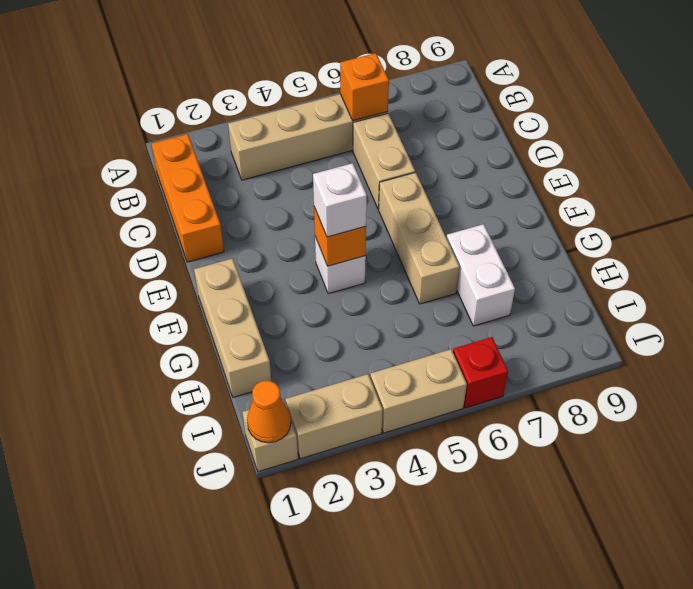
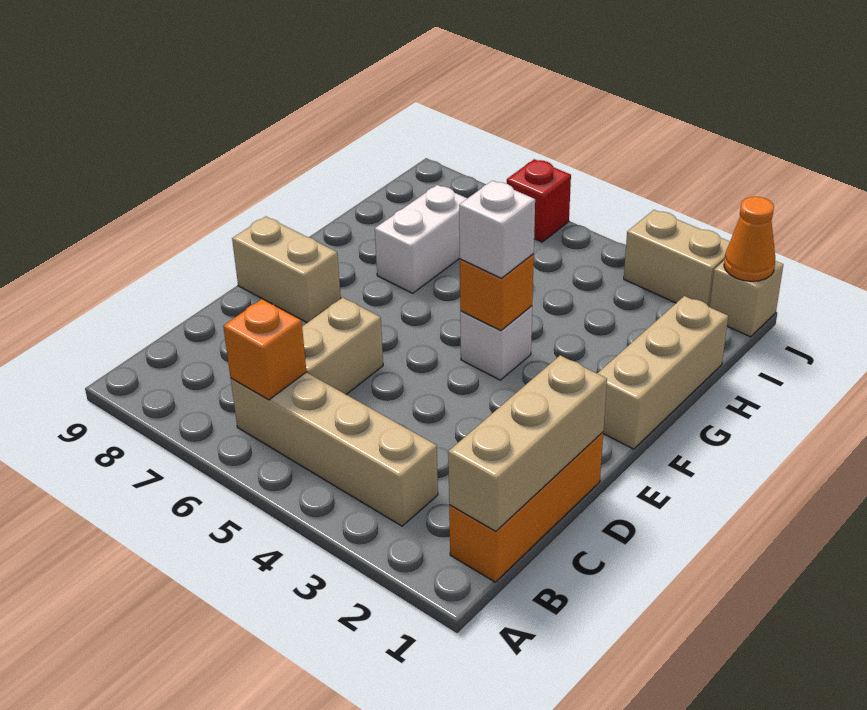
tan 1x3 brick [379,172,460,304] -> tan 1x3 brick moved to [448,355,607,531]
tan 1x2 brick [370,349,467,433] -> tan 1x2 brick moved to [232,217,341,323]

